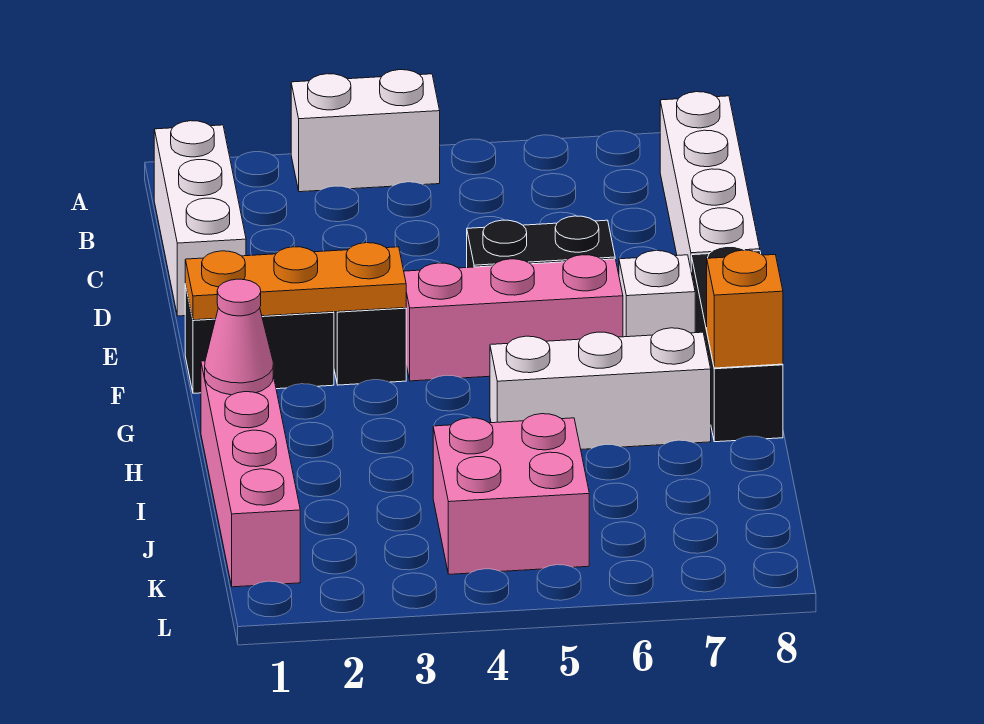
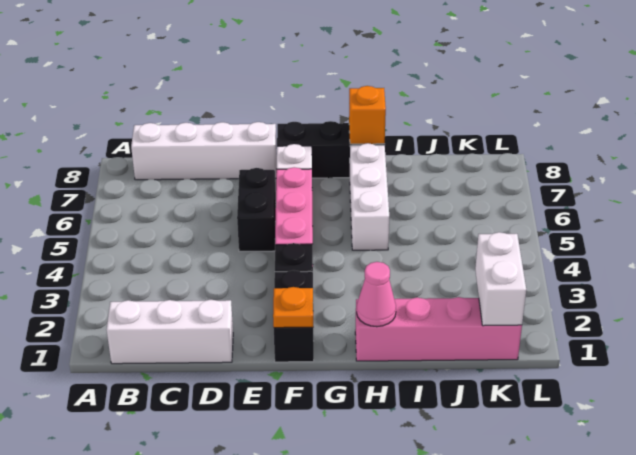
white 1x2 brick [291,70,440,192] -> white 1x2 brick moved to [475,232,526,326]
orange 1x3 plate [185,243,406,320] -> orange 1x1 plate [273,287,313,328]
pink 2x2 brick [433,414,589,574] -> none

